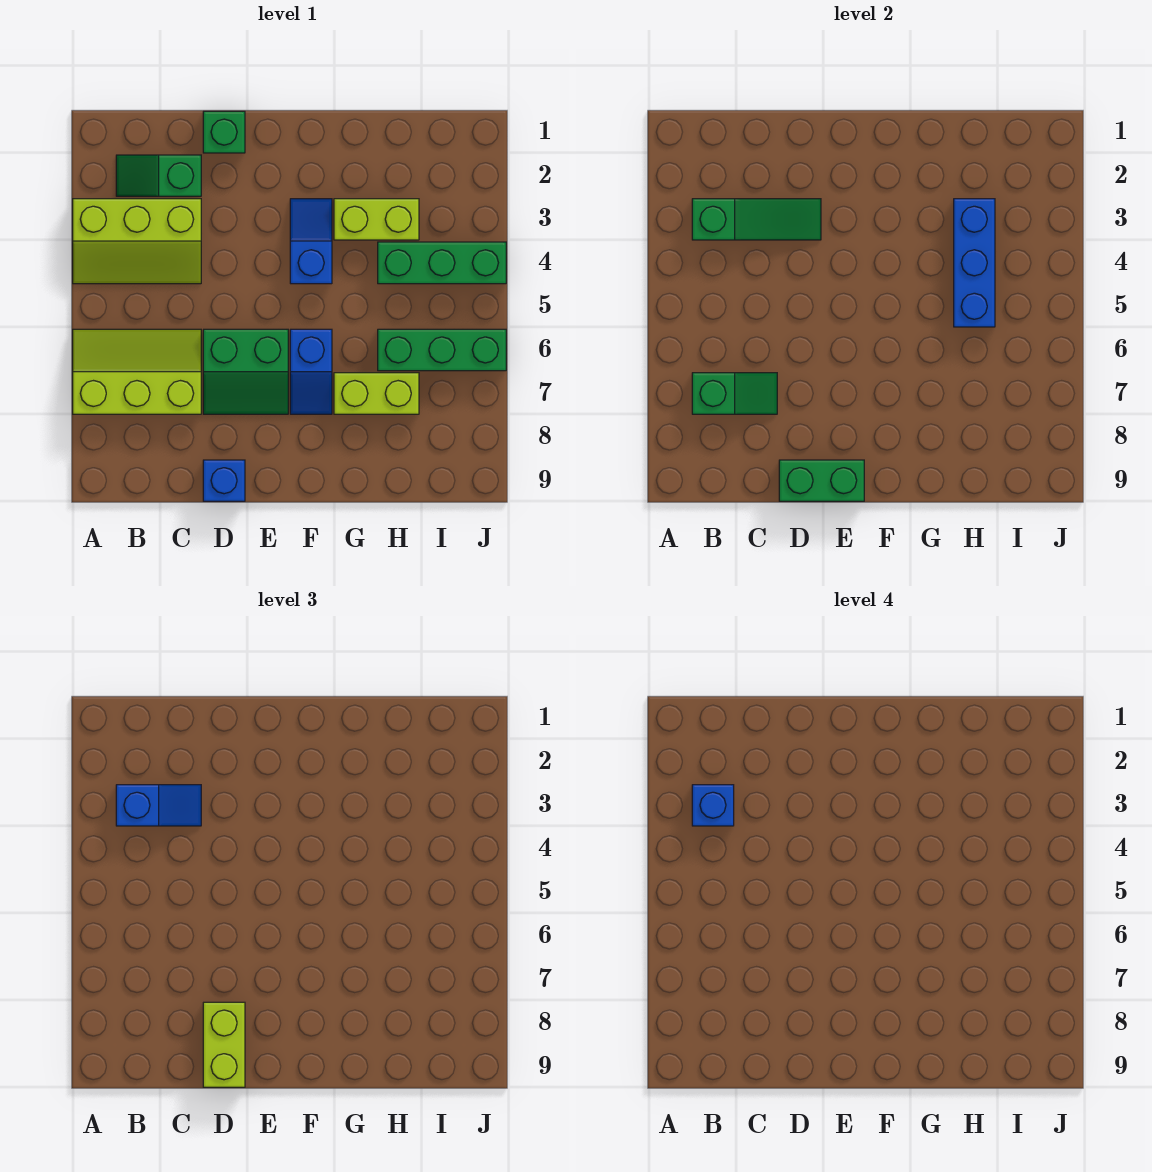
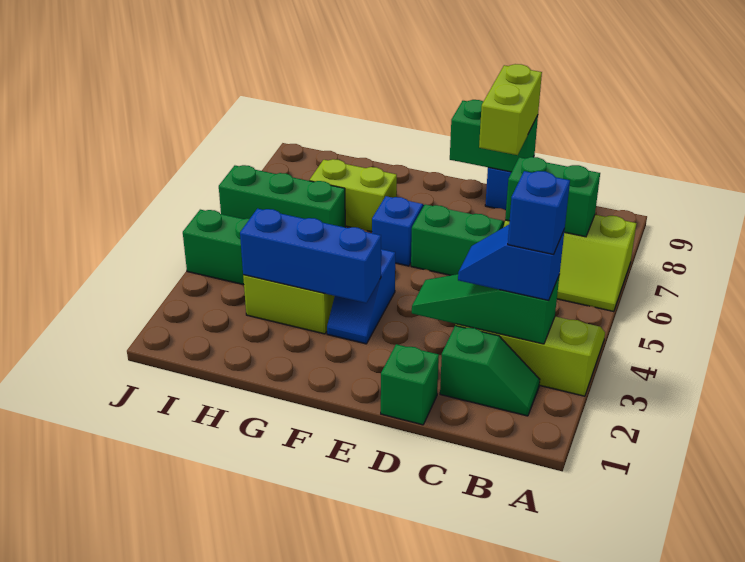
green 1x2 slope [692,373,777,414] -> green 1x2 brick [505,157,600,237]
blue 1x3 brick [954,199,995,327] -> blue 1x3 brick turned to [240,209,381,303]

